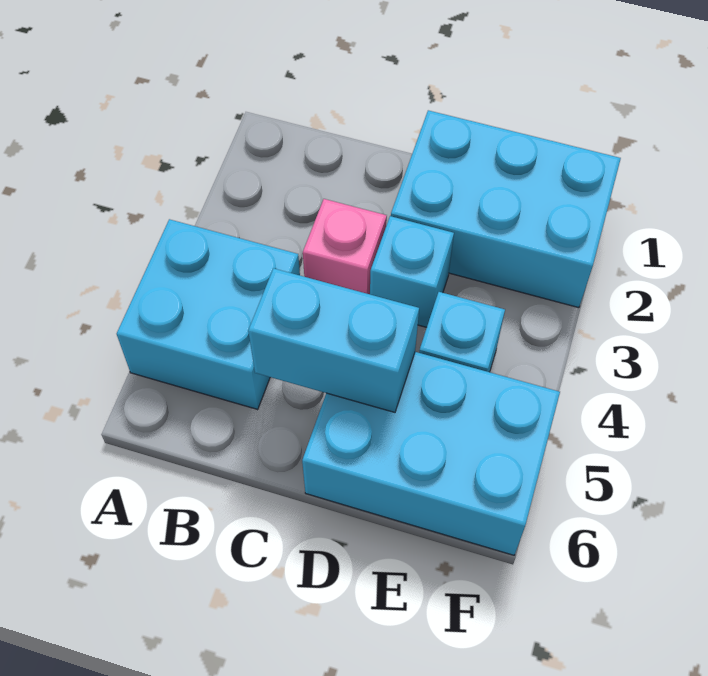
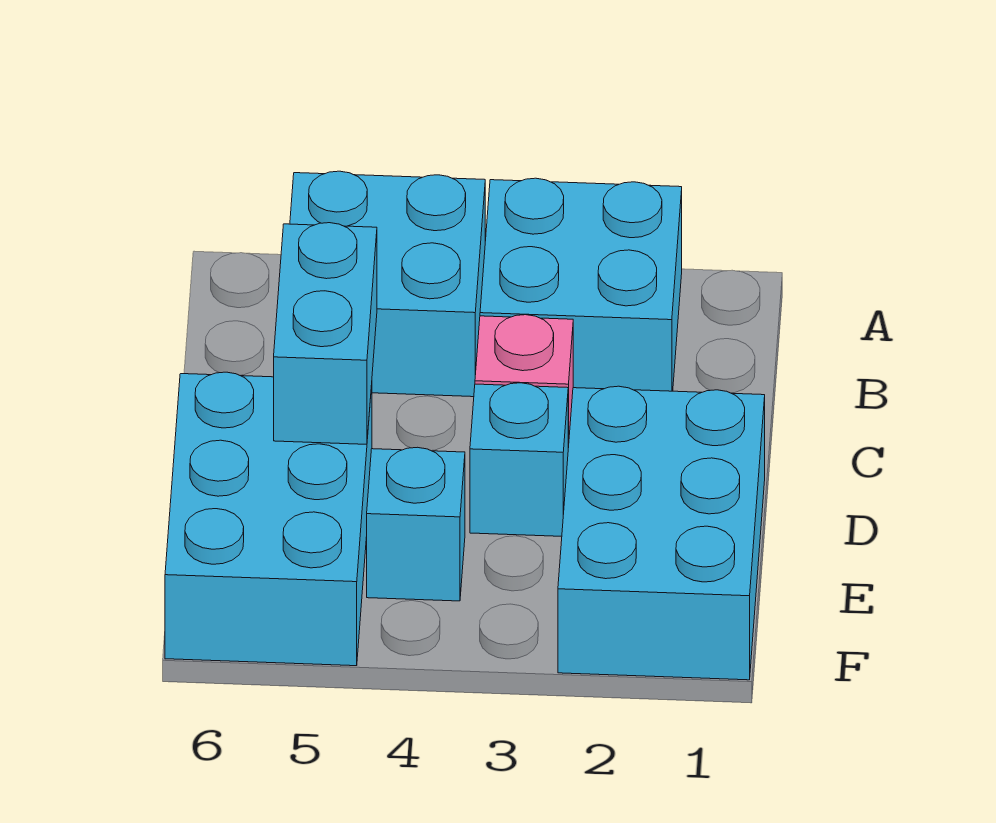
none -> cyan 2x2 brick [480,178,682,391]

